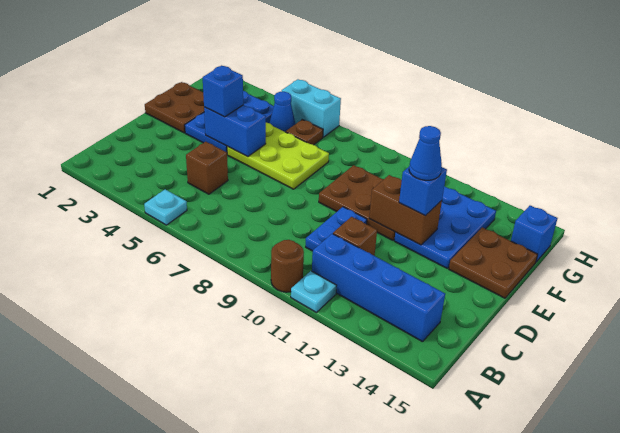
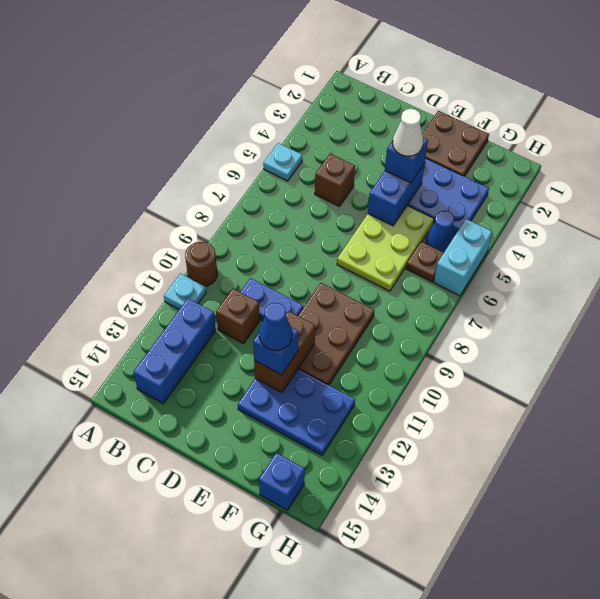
blue 1x4 brick [312,234,445,342] -> blue 1x3 brick [134,298,216,403]
none -> white 1x1 cone [393,109,423,156]
brown 2x2 plate [449,227,538,298] -> none

